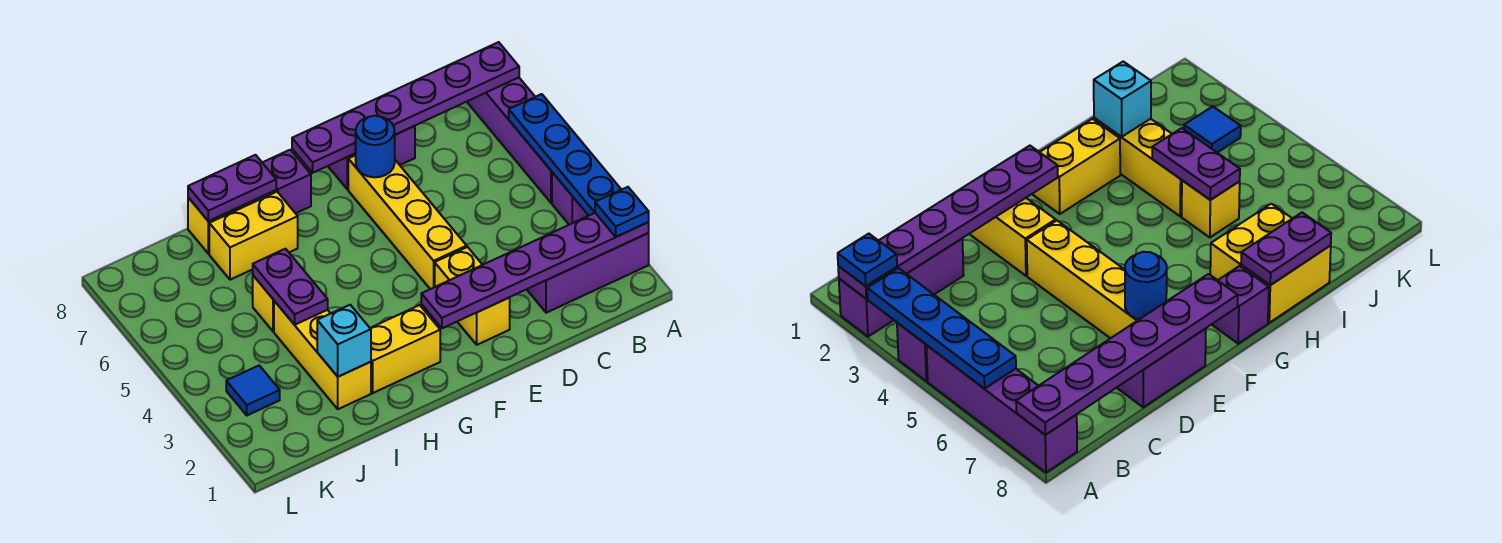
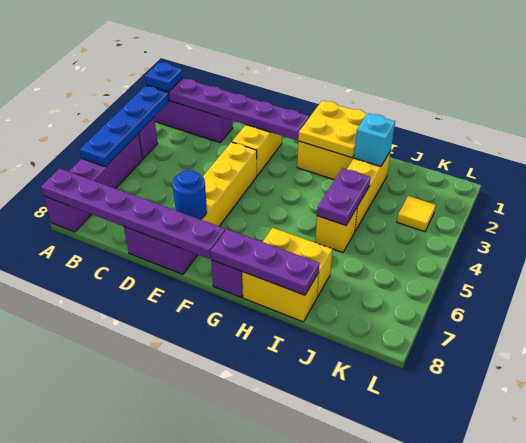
none -> yellow 2x2 plate [298,101,367,158]
purple 1x2 plate [188,155,276,221] -> purple 1x3 plate [211,229,320,295]
blue 1x1 tile [226,366,280,415] -> yellow 1x1 tile [397,196,436,232]

